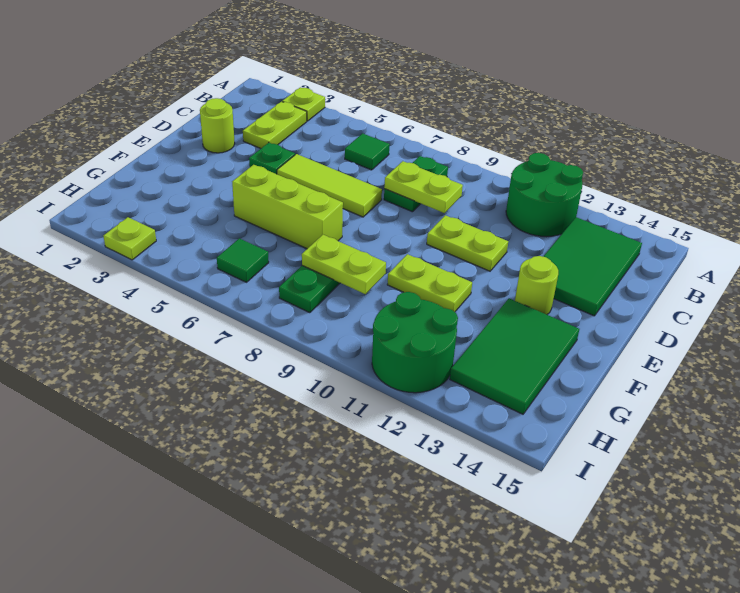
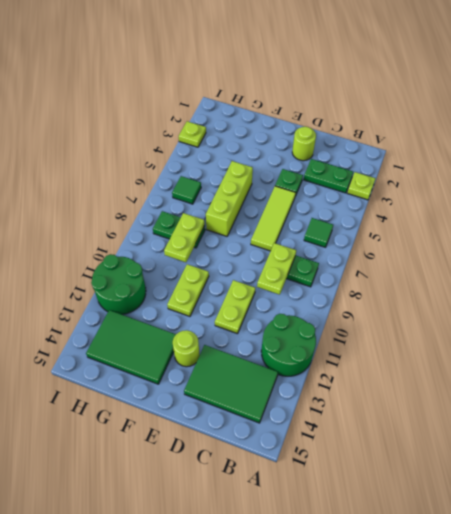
lime 1x2 plate [243,102,307,149] -> green 1x2 plate [304,159,353,193]

